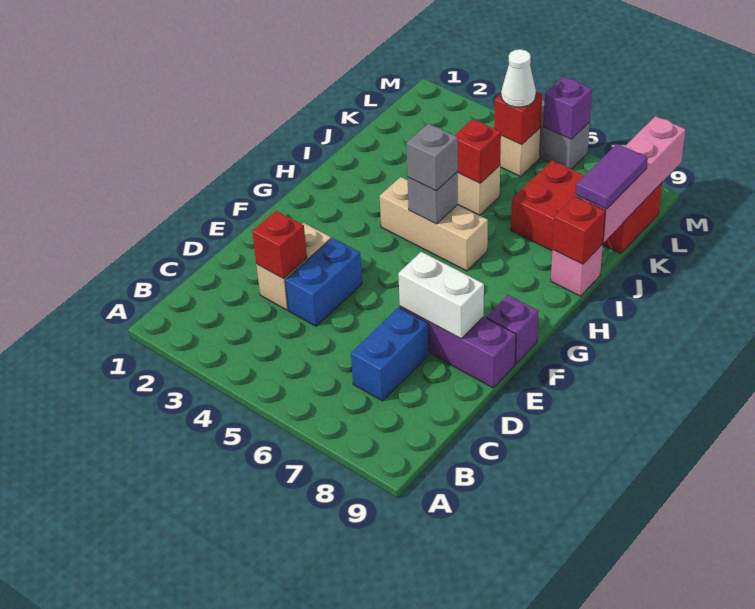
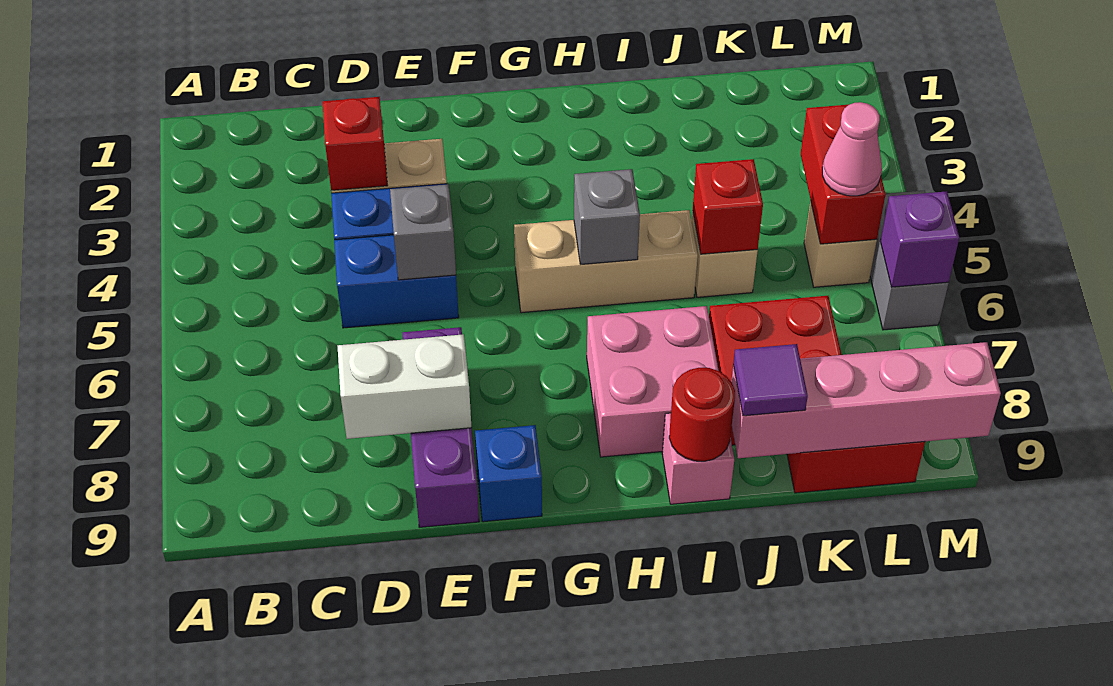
blue 1x2 brick [351,307,429,401] -> blue 1x2 brick moved to [334,235,459,328]
white 1x2 brick [398,252,484,339] -> white 1x2 brick turned to [338,334,471,439]
purple 1x1 brick [486,295,539,364] -> blue 1x1 brick [475,425,542,522]
tan 1x3 brick [380,177,488,271] -> tan 1x3 brick turned to [514,210,698,313]
grey 1x1 brick [406,124,458,191] -> grey 1x1 brick moved to [390,184,456,280]
none -> pink 2x2 brick [587,306,719,457]
red 1x1 brick [553,196,606,264] -> red 1x1 round brick [669,368,735,461]
purple 1x2 tile [576,144,648,209] -> purple 1x1 tile [733,344,808,416]
red 1x1 brick [494,92,542,145] -> red 1x2 brick [801,105,885,244]
white 1x1 cone [501,49,536,107] -> pink 1x1 cone [822,102,882,196]

